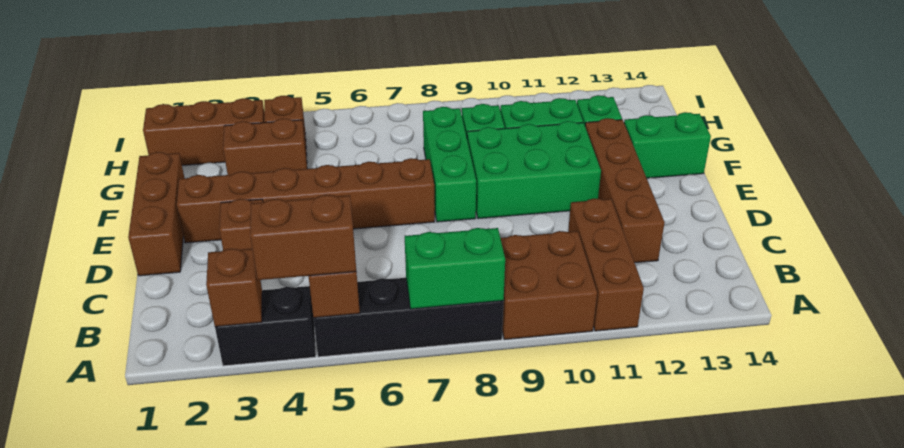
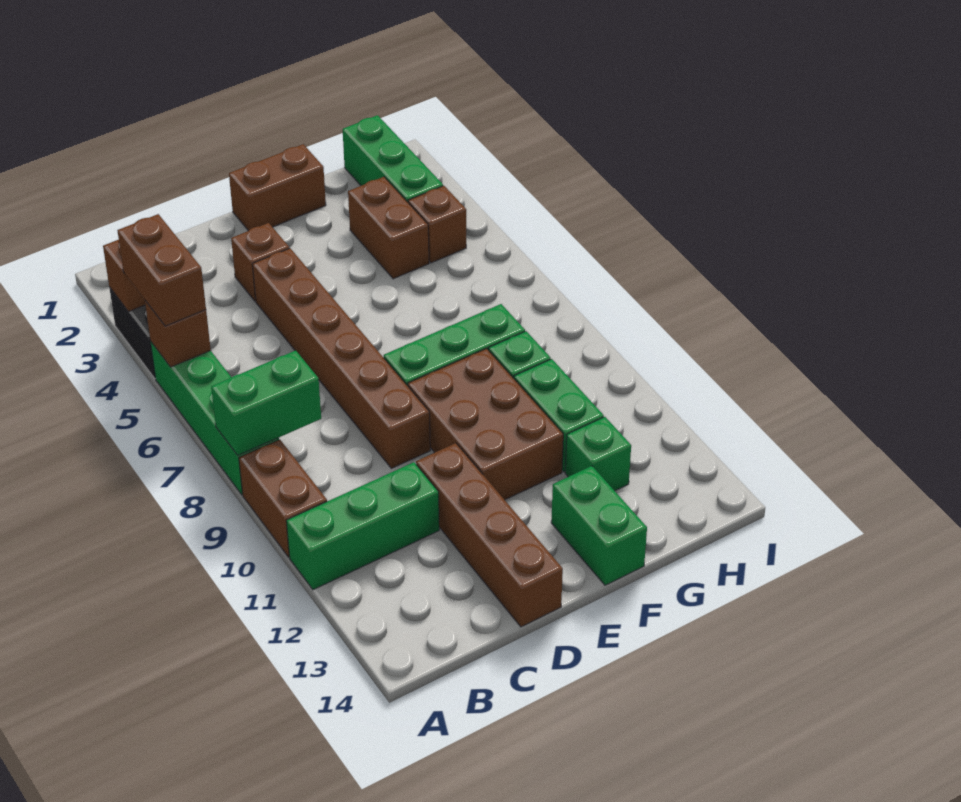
black 1x4 brick [314,278,504,357] -> green 1x4 brick [150,341,279,495]
green 1x2 brick [405,228,505,309] -> green 1x2 brick turned to [211,350,321,455]
brown 2x2 brick [500,231,597,340] -> brown 1x2 brick [239,440,327,557]
brown 1x3 brick [568,199,644,331] -> green 1x3 brick [286,462,439,590]
brown 1x4 brick [585,118,665,263] -> brown 1x4 brick turned to [416,443,563,627]
brown 1x3 brick [128,152,184,276] -> brown 1x2 brick [229,144,326,231]
brown 1x6 brick [177,158,435,243] -> brown 1x6 brick moved to [252,248,430,468]
green 2x3 brick [467,121,601,219] -> brown 2x3 brick [408,349,563,500]
brown 1x3 brick [143,98,265,165] -> green 1x3 brick [343,115,443,202]

